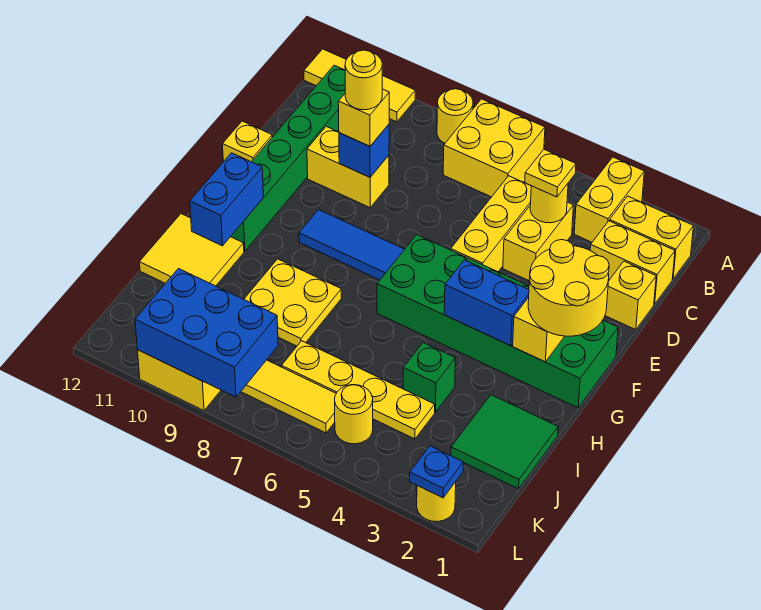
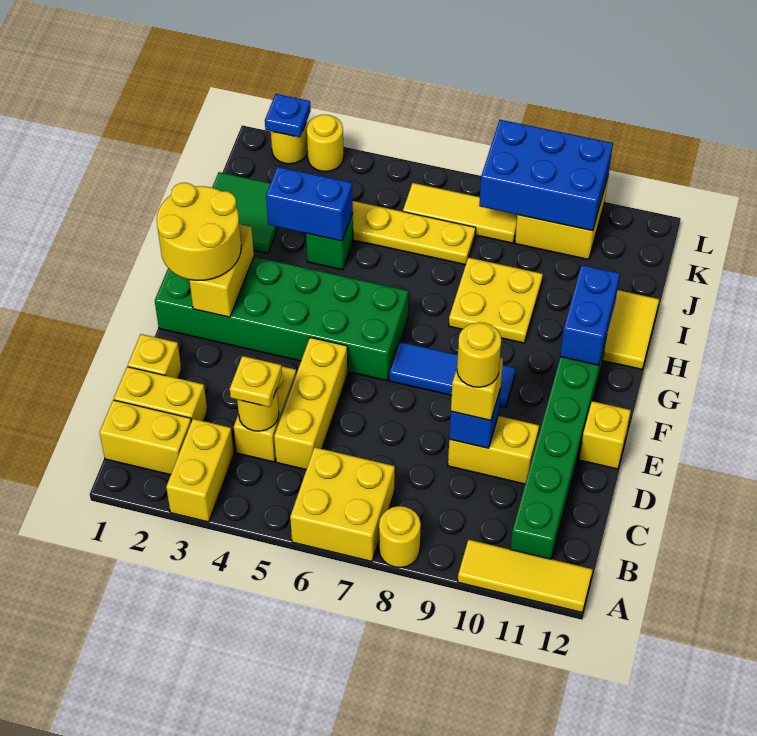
blue 1x2 brick [444,260,529,346] -> blue 1x2 brick moved to [266,167,353,241]
yellow 1x1 round brick [335,385,373,444] -> yellow 1x1 round brick moved to [307,115,344,172]

